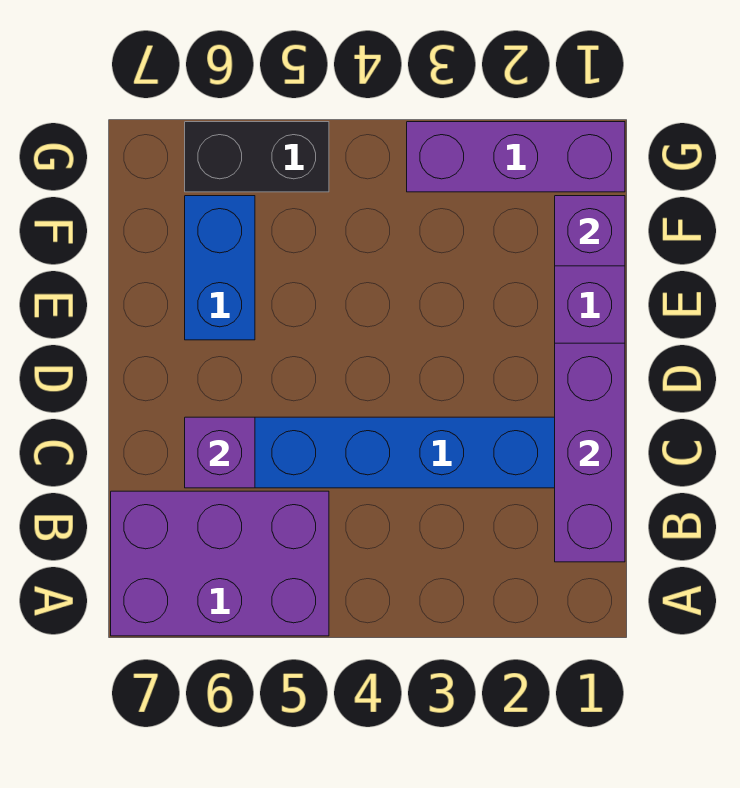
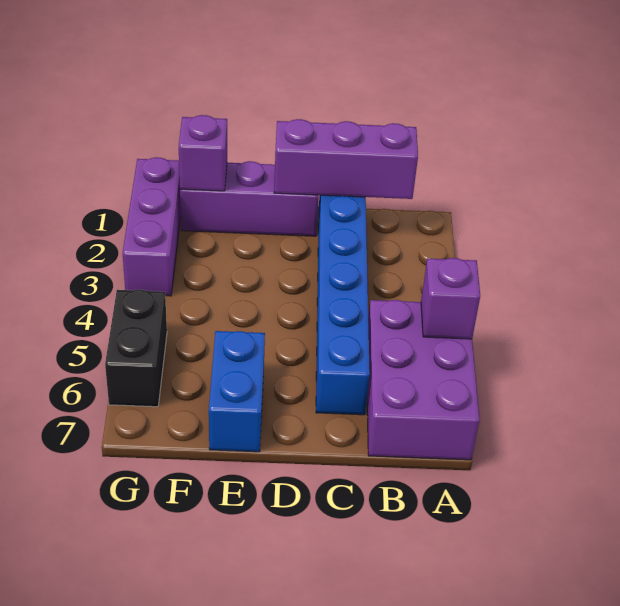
purple 1x1 brick [185,417,255,488] -> purple 1x1 brick moved to [421,258,480,339]
blue 1x2 brick [185,196,255,340] -> blue 1x2 brick turned to [209,331,265,452]

